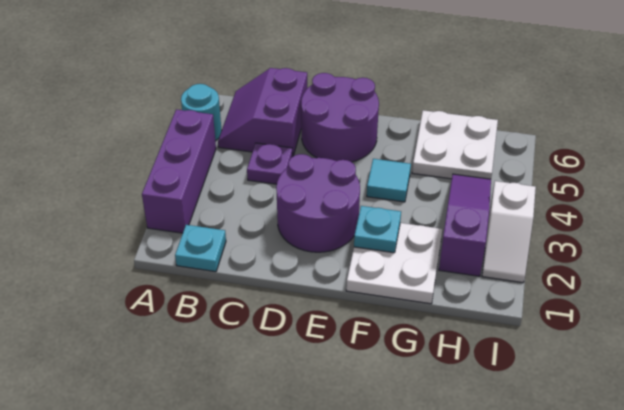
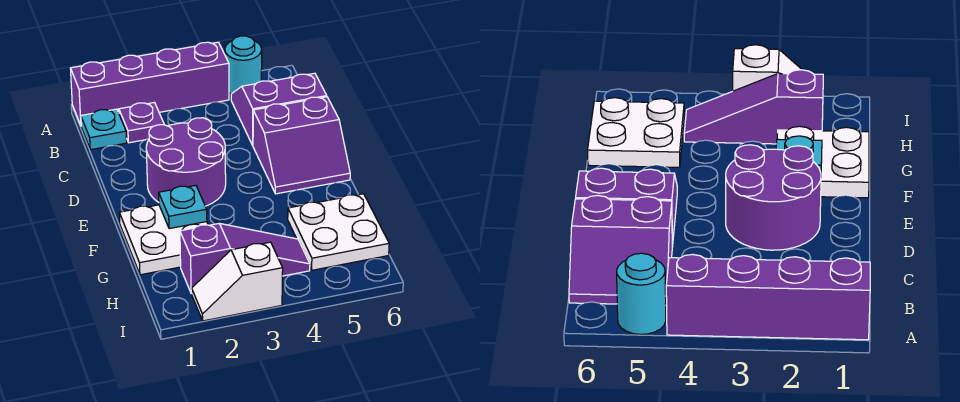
purple 1x3 brick [142,110,216,233] -> purple 1x4 brick [70,42,229,125]
purple 1x1 plate [247,143,293,184] -> purple 1x1 plate moved to [119,103,164,143]
purple 2x2 round brick [301,73,379,162] -> purple 2x2 slope [253,97,350,194]
cyan 1x1 tile [367,159,411,202] -> none

